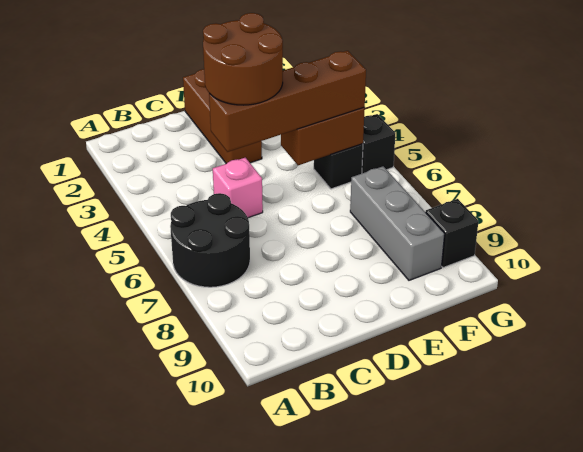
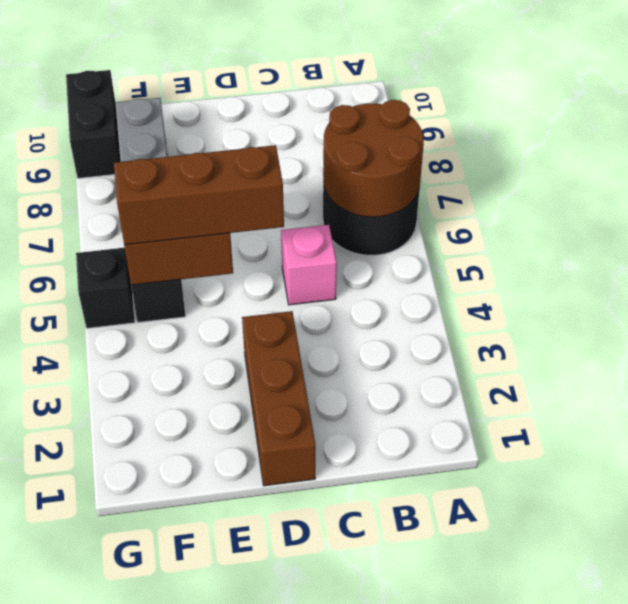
brown 2x2 round brick [203,13,283,105] -> brown 2x2 round brick moved to [323,100,424,217]
brown 1x4 brick [209,51,366,152] -> brown 1x3 brick [114,145,284,245]
black 1x1 brick [426,199,479,268] -> black 1x2 brick [66,70,120,178]

